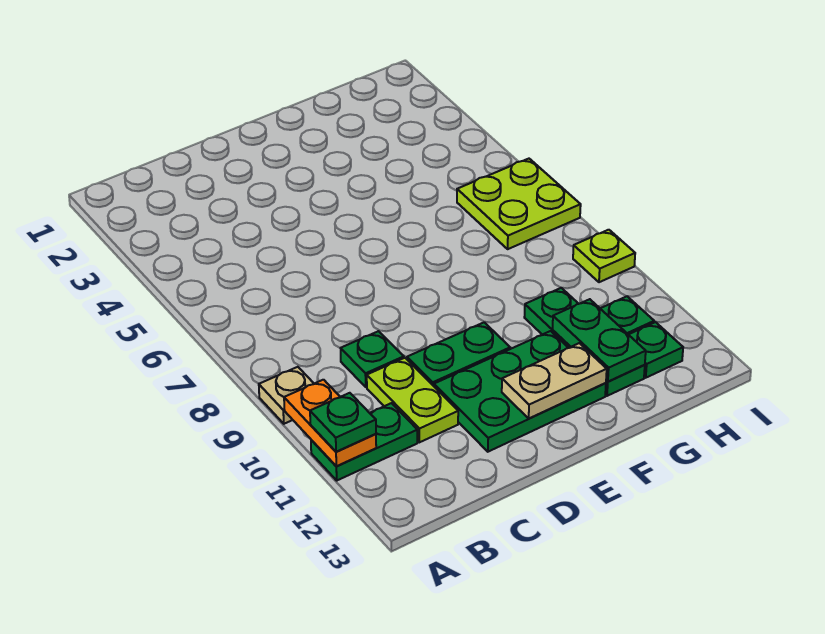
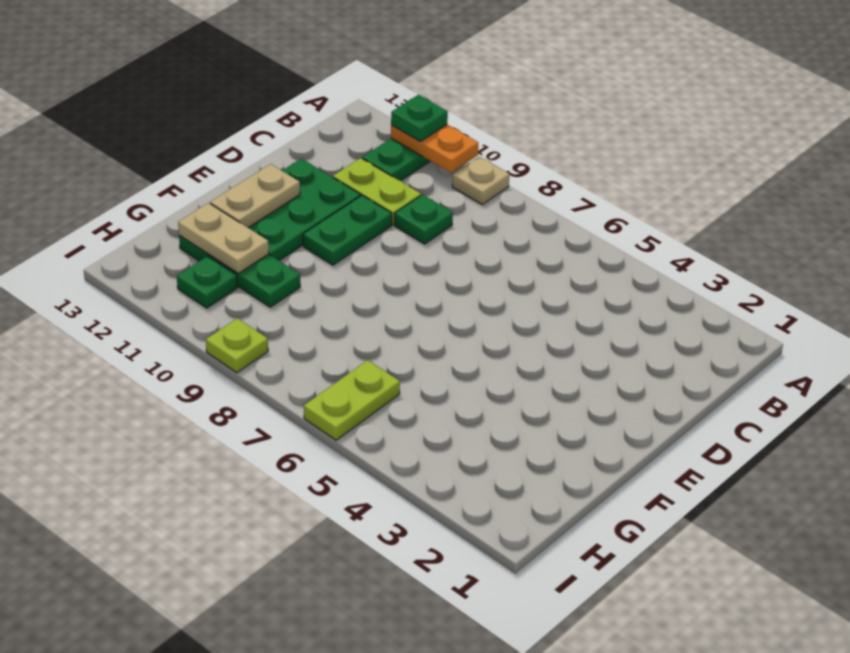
green 1x2 plate [552,299,646,382] -> tan 1x2 plate [178,203,269,273]
lime 2x2 plate [457,159,581,249] -> lime 1x2 plate [304,360,400,440]
green 1x1 plate [628,322,683,378] -> none

